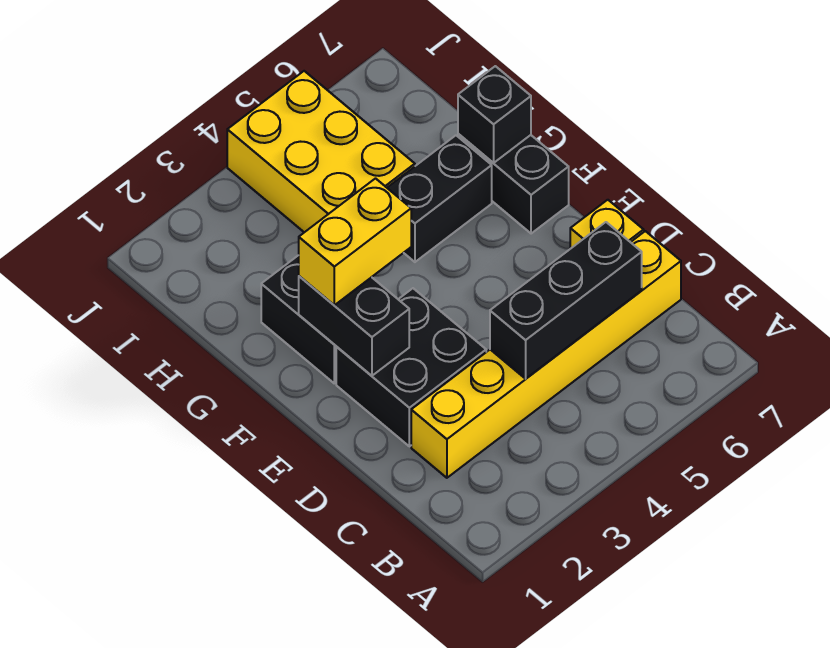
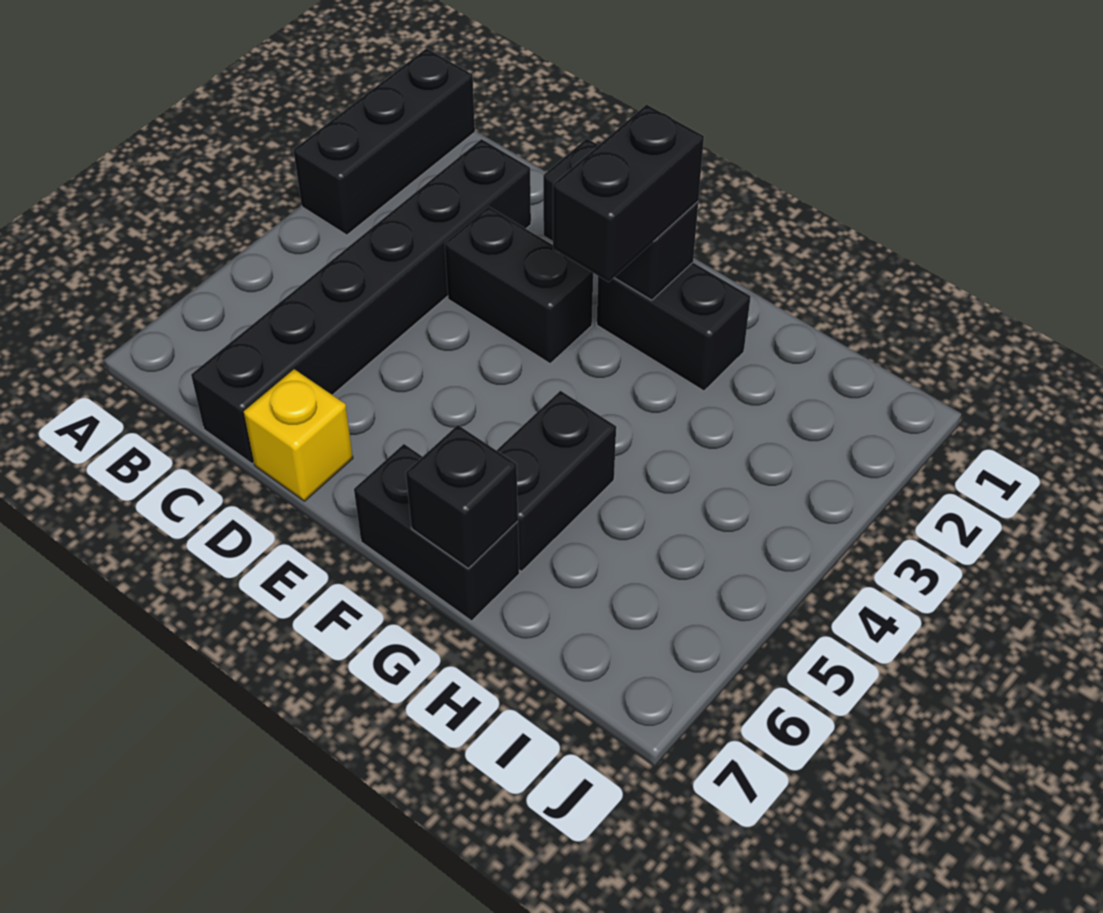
yellow 1x6 brick [411,231,681,478] -> black 1x6 brick [191,139,531,464]
black 1x3 brick [490,222,642,379] -> black 1x3 brick moved to [293,48,475,235]
black 2x2 brick [336,288,486,446] -> black 1x2 brick [445,206,593,364]
yellow 1x2 brick [299,179,411,305] -> black 1x2 brick [553,104,704,282]
yellow 2x3 brick [227,71,415,232] -> none

